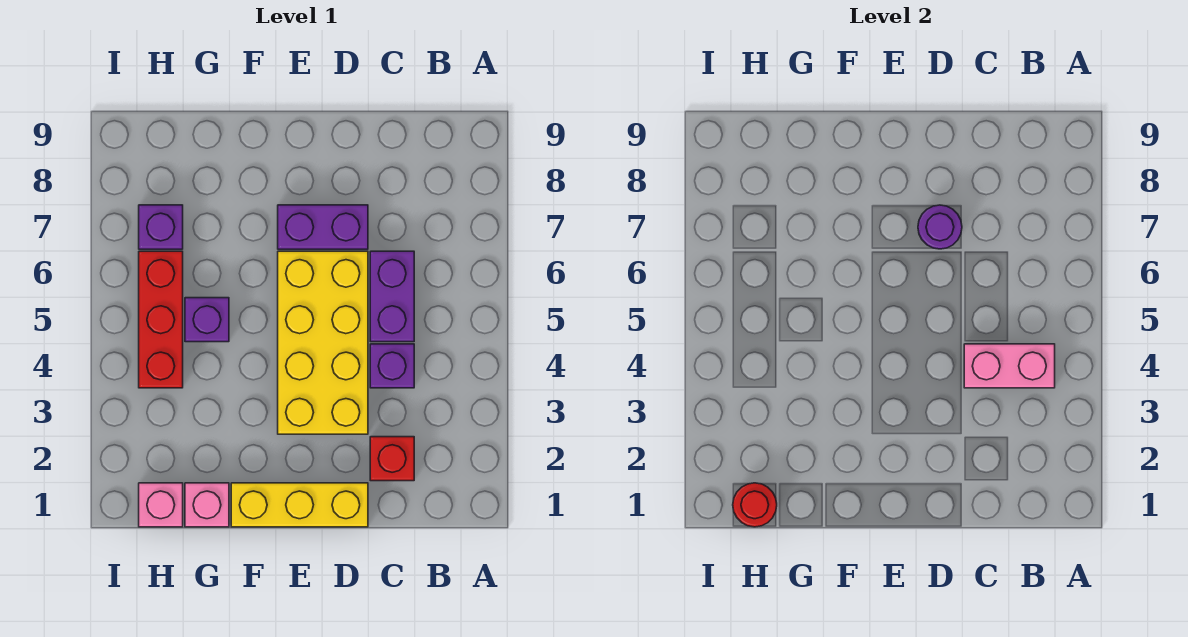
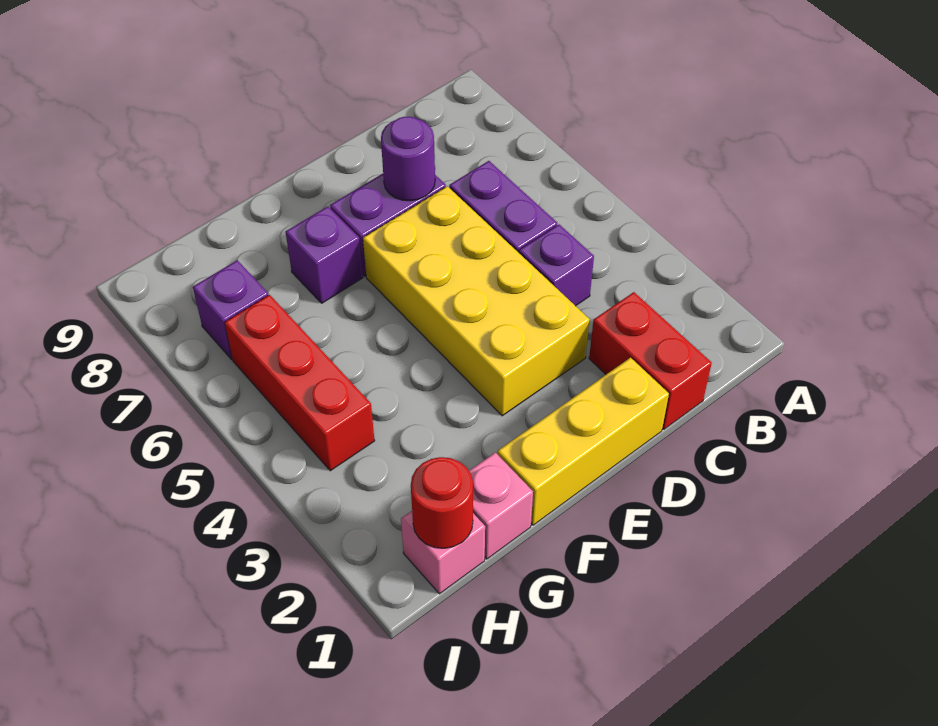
pink 1x2 brick [964,344,1055,388] -> none
red 1x1 brick [370,437,414,481] -> red 1x2 brick [589,292,712,430]
purple 1x1 brick [185,298,229,342] -> purple 1x1 brick moved to [286,206,363,303]

